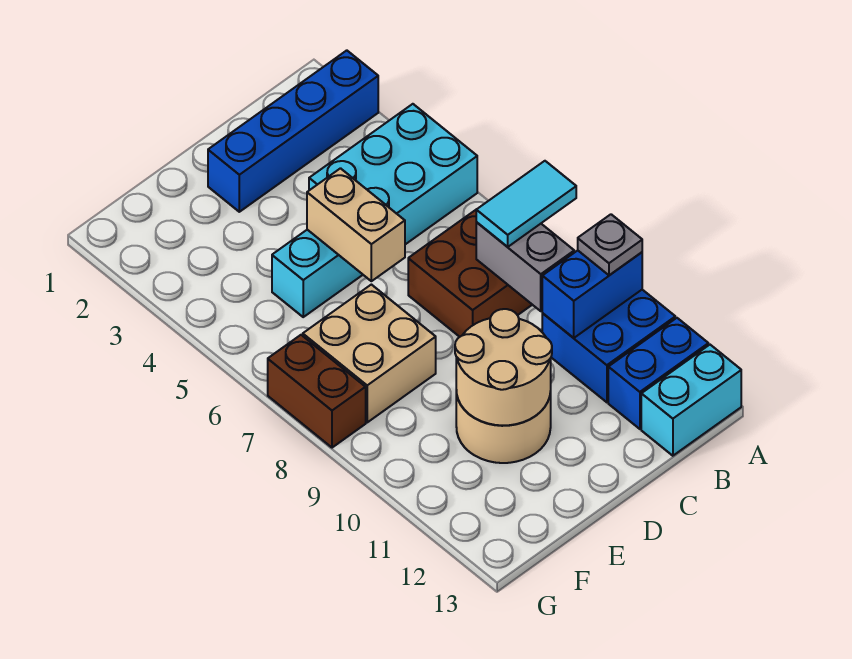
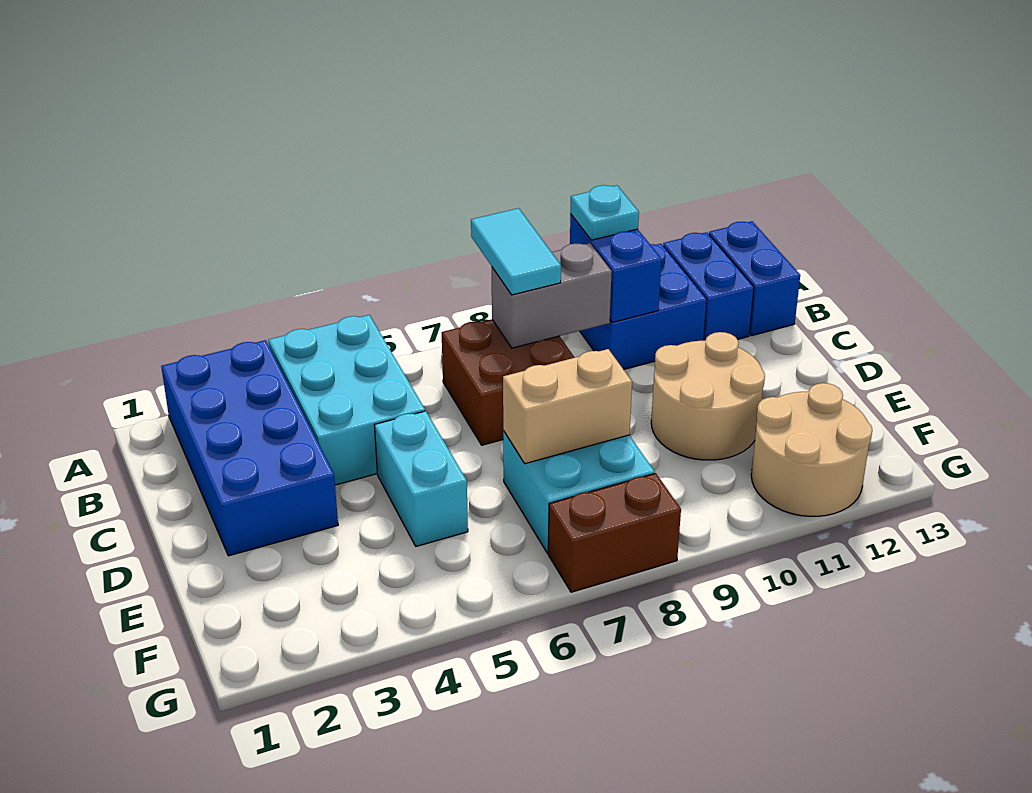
blue 1x4 brick [208,50,378,212] -> blue 2x4 brick [161,340,338,556]
grey 1x1 plate [578,214,642,275] -> cyan 1x1 plate [570,185,639,240]
cyan 1x2 brick [641,345,741,456] -> blue 1x2 brick [709,221,800,336]
tan 1x2 brick [307,168,405,281] -> tan 1x2 brick moved to [503,349,632,464]
tan 2x2 round brick [455,309,552,425] -> tan 2x2 round brick moved to [751,383,872,516]
tan 2x2 brick [303,285,436,422] -> cyan 2x2 brick [503,431,655,553]

